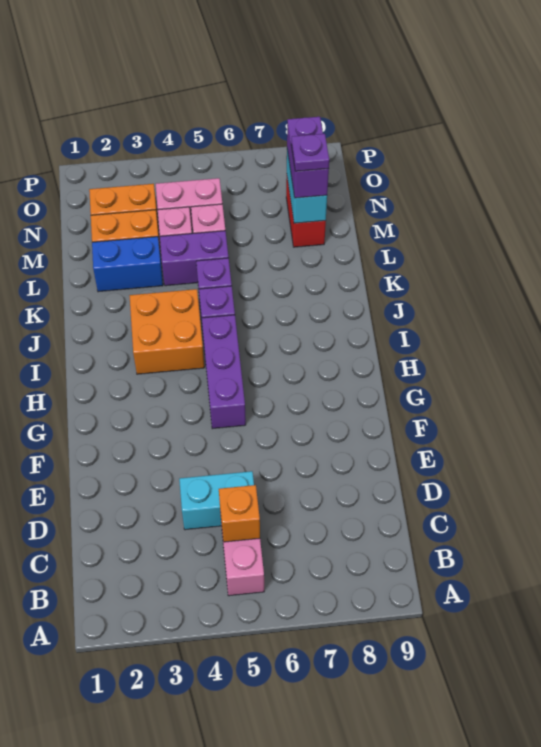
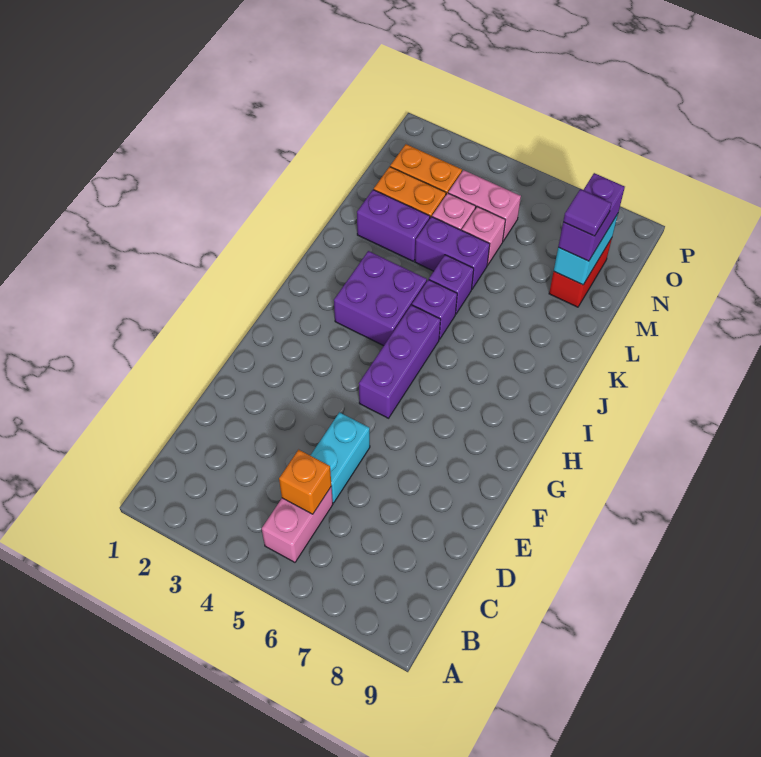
cyan 1x2 brick [179,471,254,530] -> cyan 1x2 brick turned to [310,412,370,503]
orange 2x2 brick [129,289,204,374] -> purple 2x2 brick [334,251,427,346]
blue 1x2 brick [92,237,163,292] -> purple 1x2 brick [357,190,430,261]
purple 1x1 plate [291,134,329,171] -> purple 1x1 tile [563,189,612,236]

